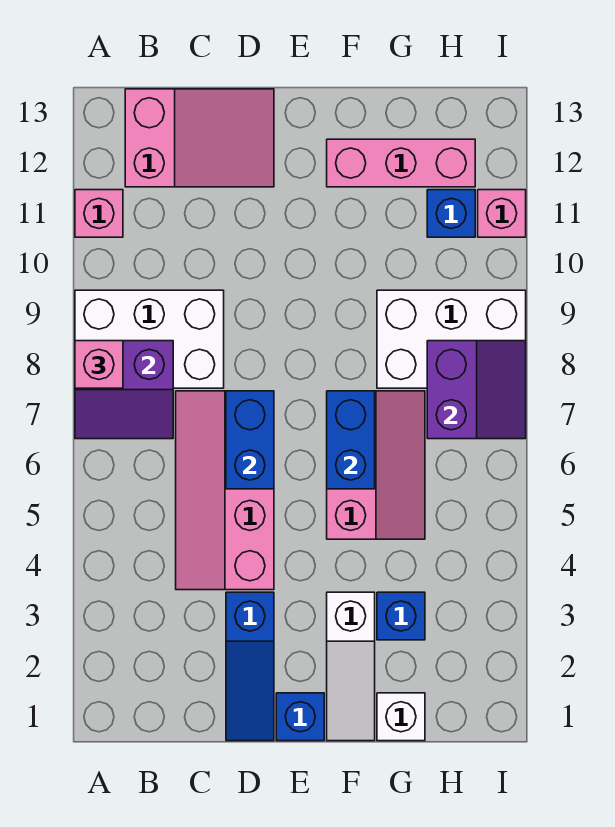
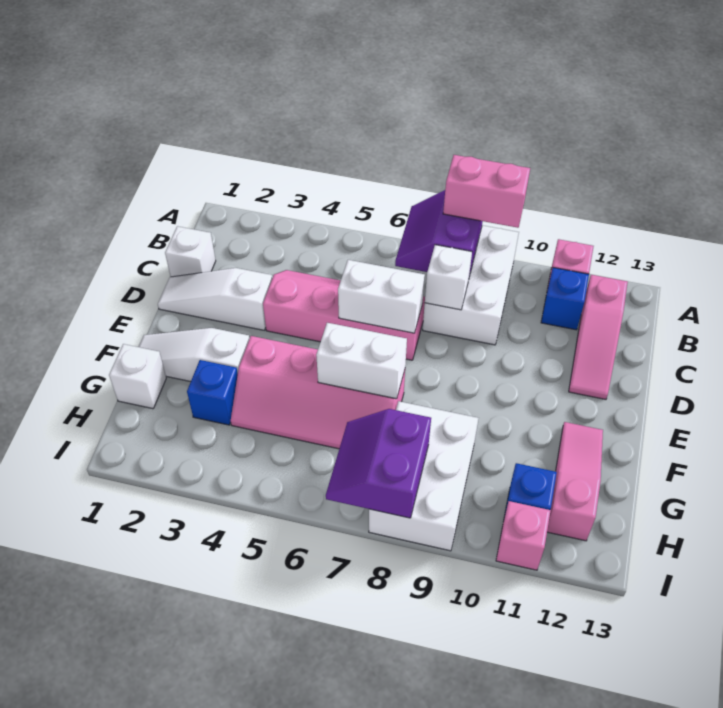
pink 1x1 brick [75,341,123,388] -> pink 1x2 brick [443,155,530,228]
pink 2x3 slope [125,89,274,187] -> pink 1x3 slope [569,275,628,399]
none -> white 1x1 brick [165,226,216,277]
none -> white 1x1 brick [425,245,472,310]
blue 1x3 slope [226,592,274,741] -> white 1x3 slope [158,268,272,330]
blue 1x2 brick [226,391,274,489] -> white 1x2 brick [338,260,425,333]
blue 1x1 brick [276,693,324,741] -> blue 1x1 brick moved to [541,268,589,330]
pink 2x3 slope [327,391,425,539] -> pink 2x4 slope [231,336,405,449]
blue 1x2 brick [327,391,375,489] -> white 1x2 brick [316,323,407,399]
pink 1x3 brick [327,139,475,187] -> pink 1x3 slope [547,422,603,541]
purple 2x2 slope [427,341,526,439] -> purple 2x2 slope turned to [326,409,431,518]

